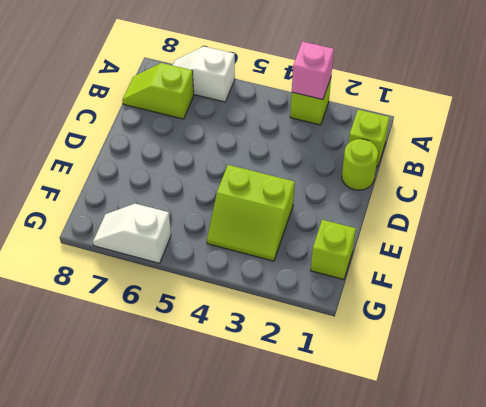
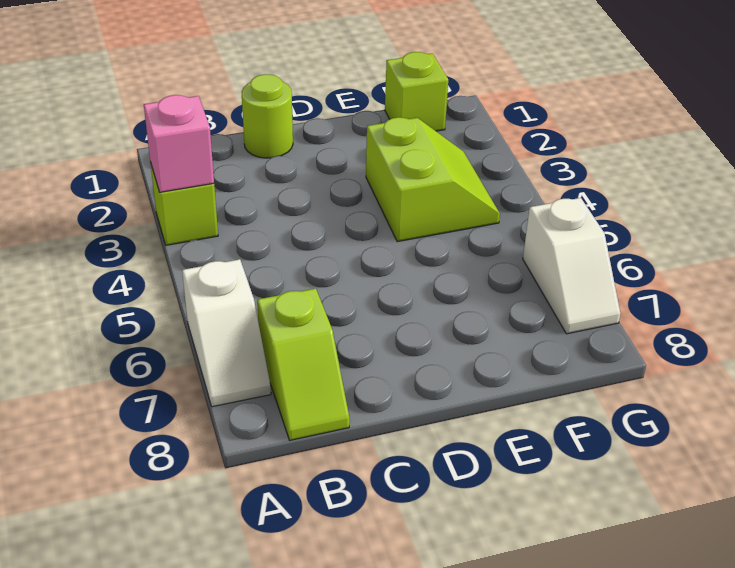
lime 1x1 brick [349,110,390,167] -> none

